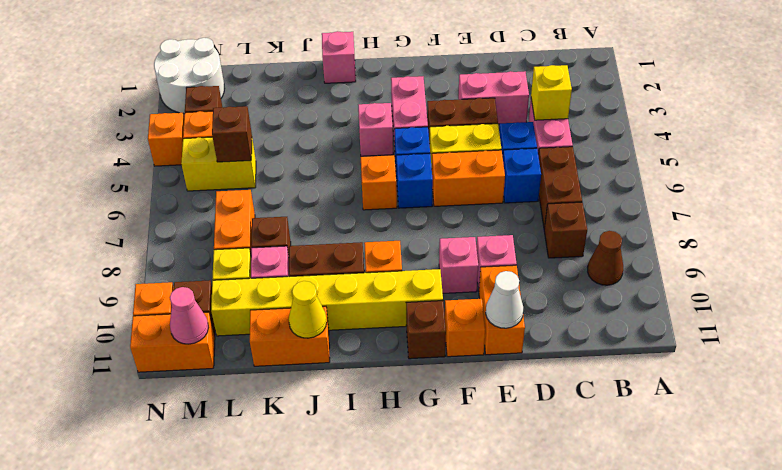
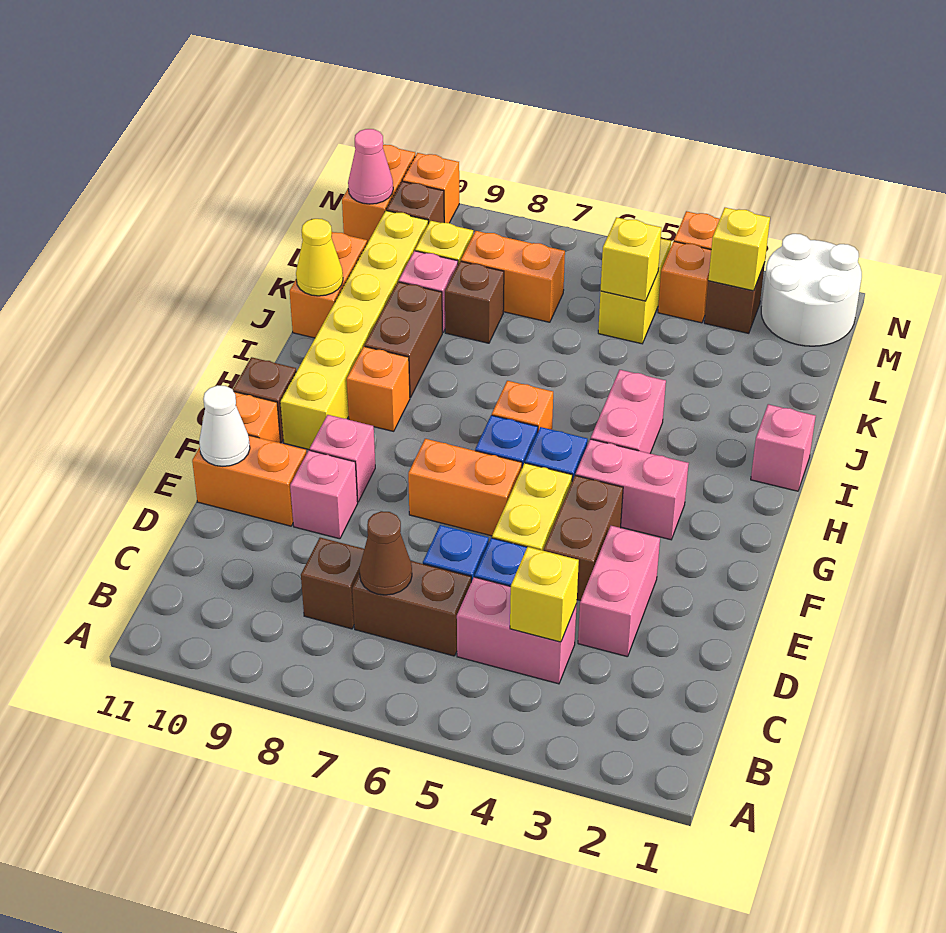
brown 1x1 cone [588,231,623,285] -> brown 1x1 cone moved to [359,511,412,595]
orange 1x2 brick [432,150,505,206] -> orange 1x2 brick turned to [408,439,522,536]
pink 1x1 brick [358,103,393,156] -> pink 1x2 brick [591,370,666,453]
brown 1x1 brick [212,106,252,162] -> yellow 1x1 brick [600,217,661,301]
none -> yellow 1x1 brick [708,208,770,291]

